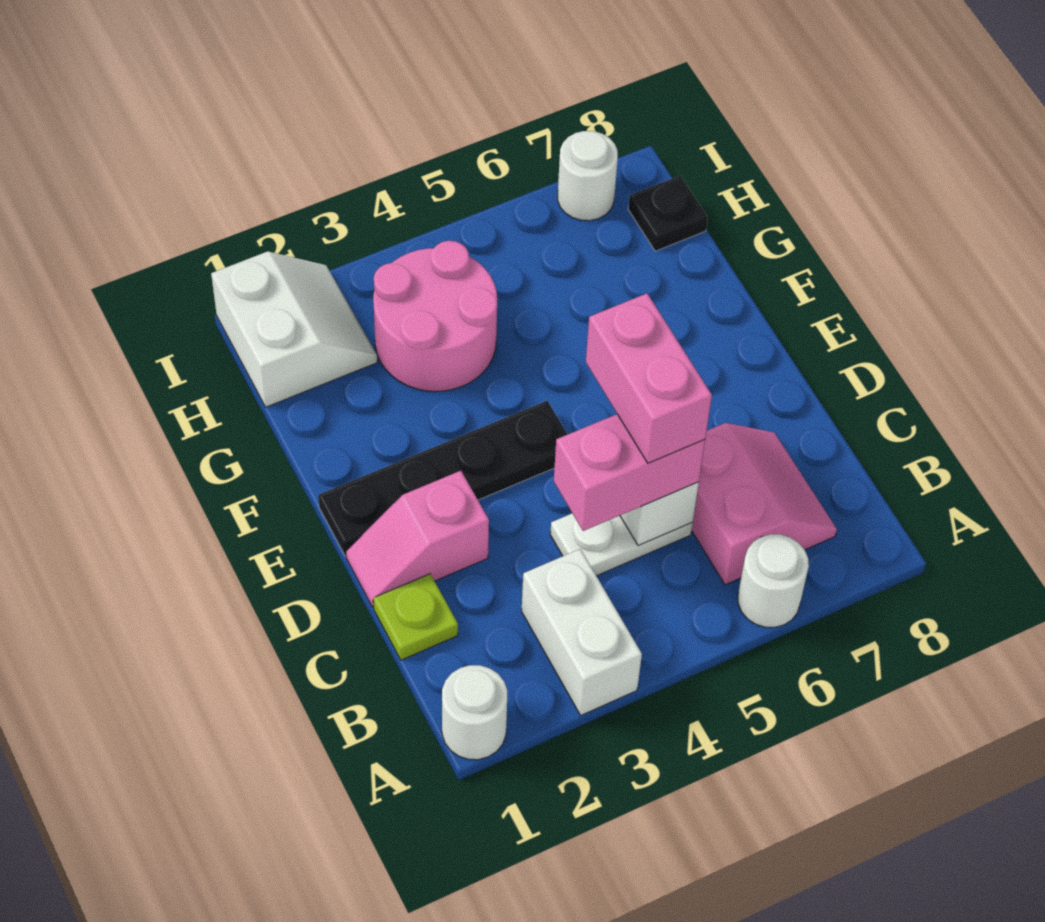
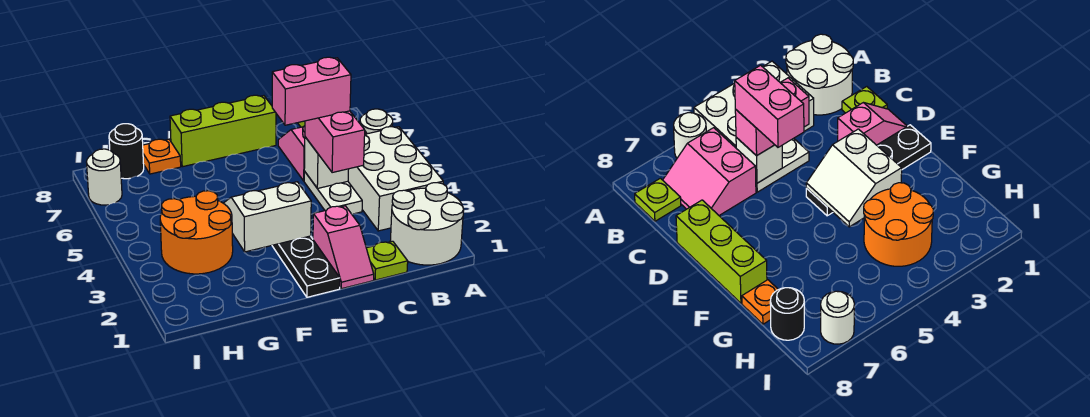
white 1x1 round brick [442,665,507,760] -> white 2x2 round brick [390,183,464,265]
white 1x2 brick [522,549,642,715] -> white 2x3 brick [348,127,443,231]
none -> lime 1x1 plate [635,178,681,221]
none -> lime 1x3 brick [170,95,276,167]
pink 2x2 round brick [373,241,497,392] -> orange 2x2 round brick [160,191,233,274]
none -> orange 1x1 plate [143,139,181,174]
white 2x2 slope [211,251,377,407] -> white 2x2 slope moved to [224,182,311,252]
black 1x1 plate [628,176,708,251] -> black 1x1 round brick [109,124,144,179]

